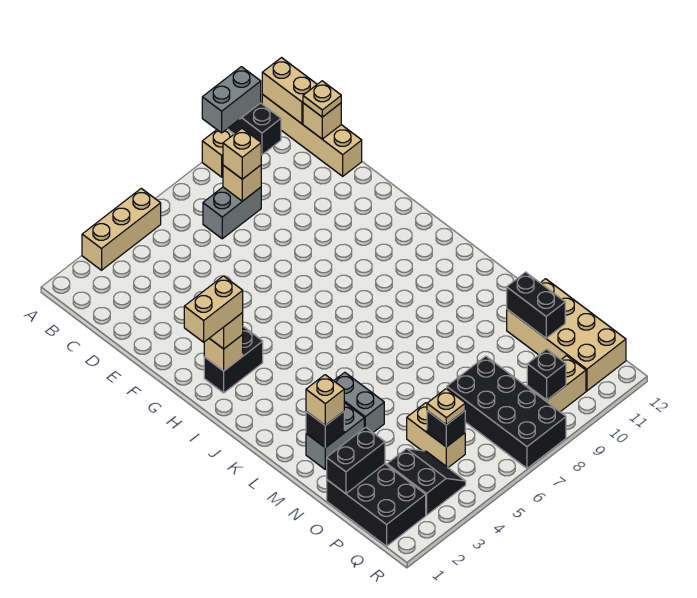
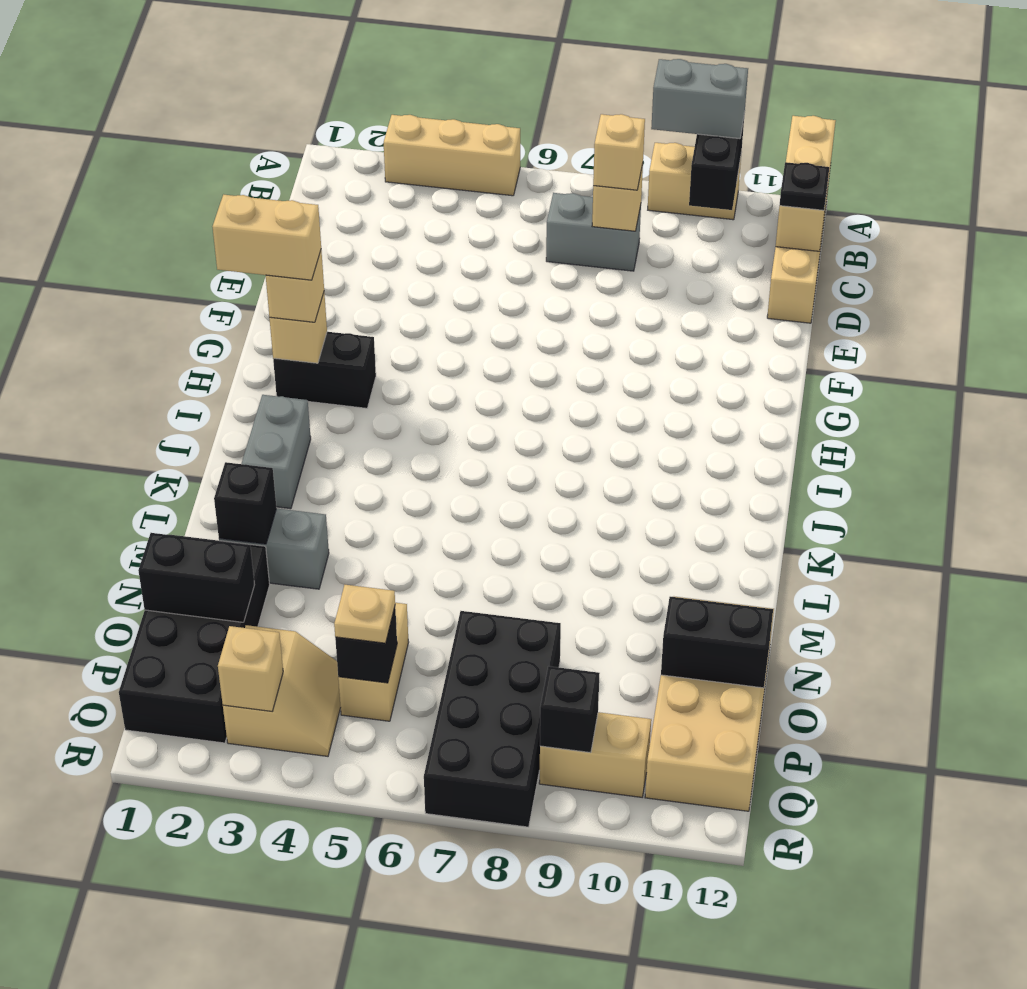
tan 1x1 plate [303,81,341,117] -> black 1x1 plate [780,162,829,210]
grey 1x2 brick [334,372,384,432] -> grey 1x2 brick moved to [242,395,311,509]
tan 1x1 brick [306,375,344,426] -> tan 1x1 brick moved to [218,626,283,711]
black 1x2 brick [507,272,565,338] -> black 1x2 brick turned to [661,597,773,688]
black 2x3 brick [327,464,426,546] -> black 2x4 brick [119,535,270,743]
black 2x2 slope [387,449,466,515] -> tan 2x2 slope [223,625,341,756]

